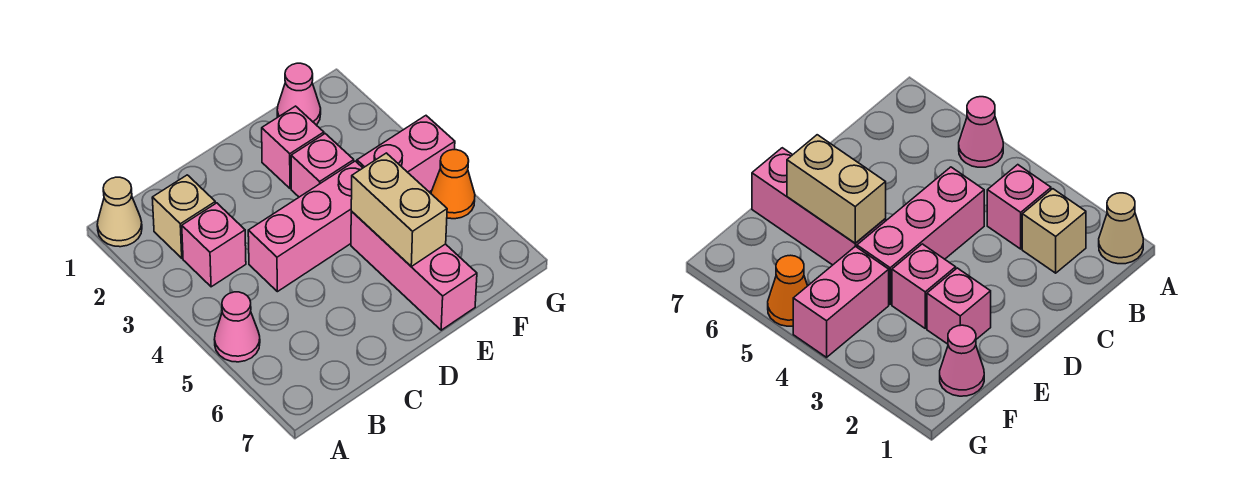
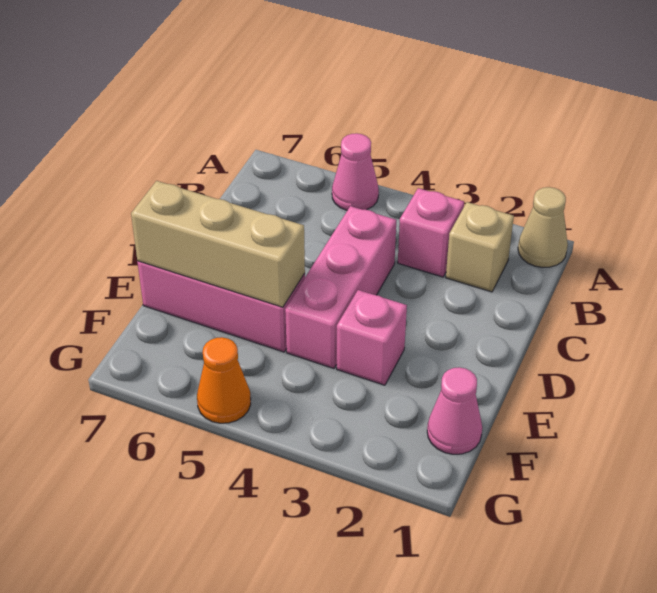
pink 1x1 brick [262,106,324,188] -> none
tan 1x2 brick [351,153,447,266] -> tan 1x3 brick [131,181,305,307]
pink 1x2 brick [357,116,455,192] -> none

